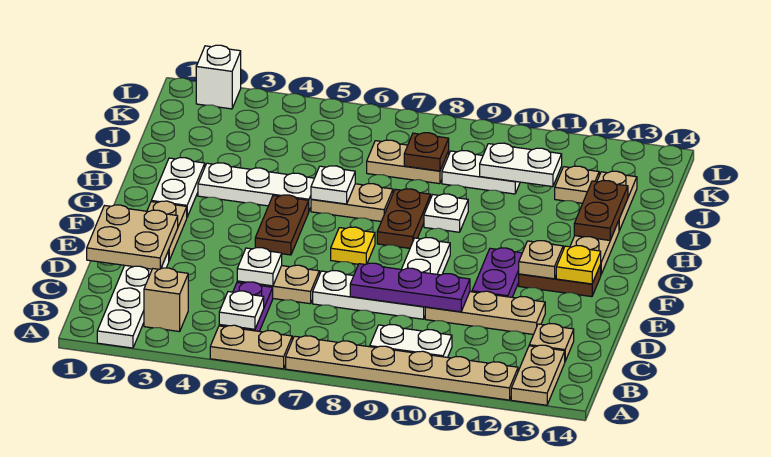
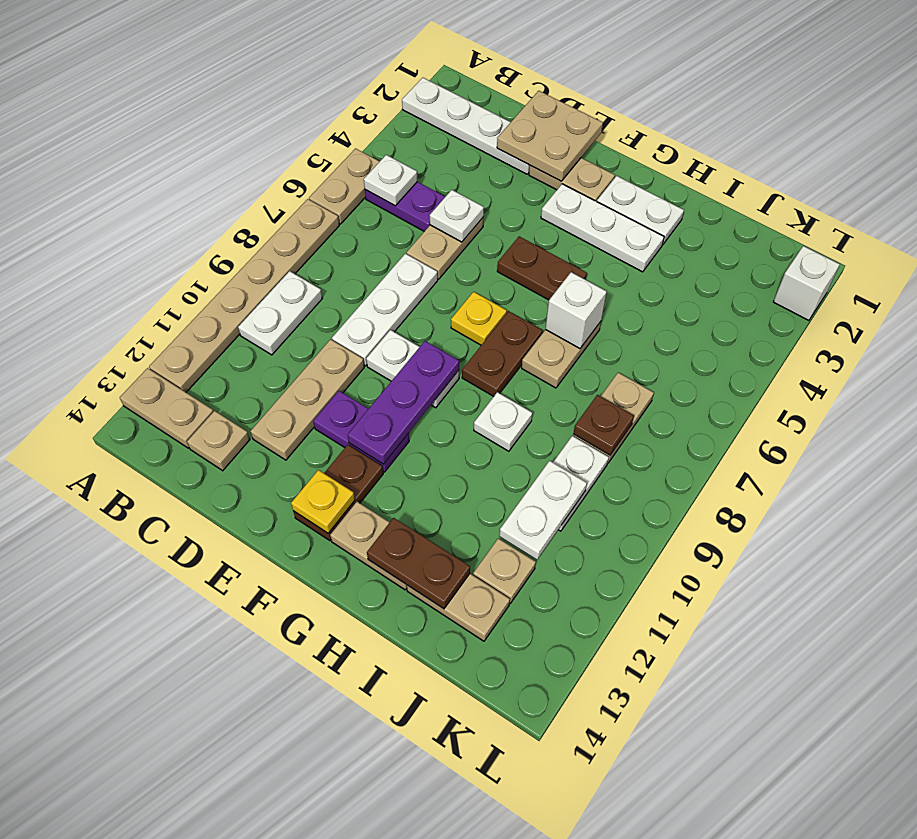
tan 1x1 brick [144,268,188,332] -> none
purple 1x3 plate [350,263,470,312] -> purple 1x3 plate moved to [348,341,459,464]
tan 1x1 plate [519,241,563,279] -> none
brown 1x2 plate [377,189,431,248] -> brown 1x2 plate turned to [462,311,543,396]
white 1x3 plate [198,163,314,211] -> white 1x3 plate turned to [541,184,664,272]
white 1x1 plate [311,166,355,204] -> white 1x1 brick [546,272,607,348]

